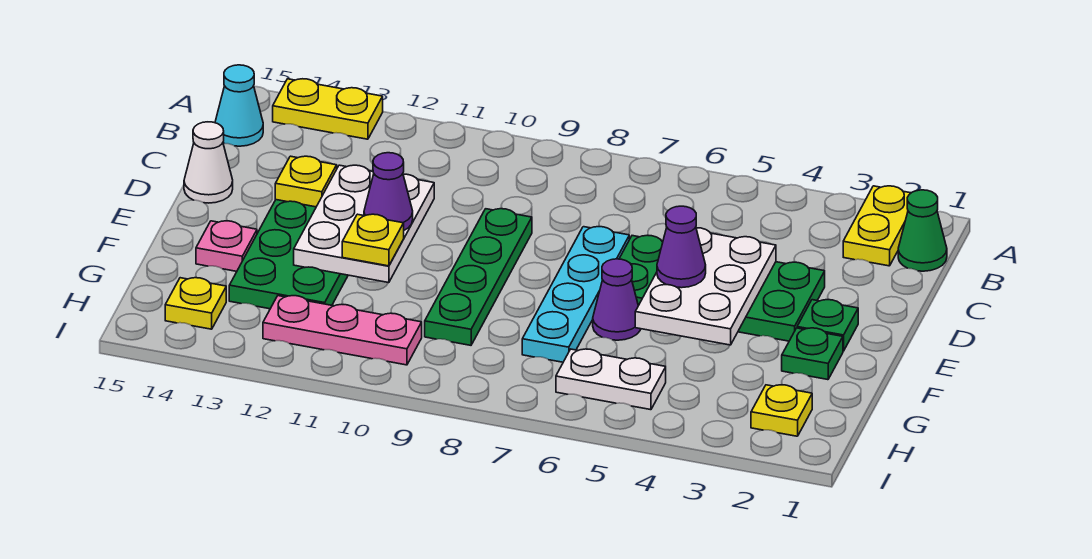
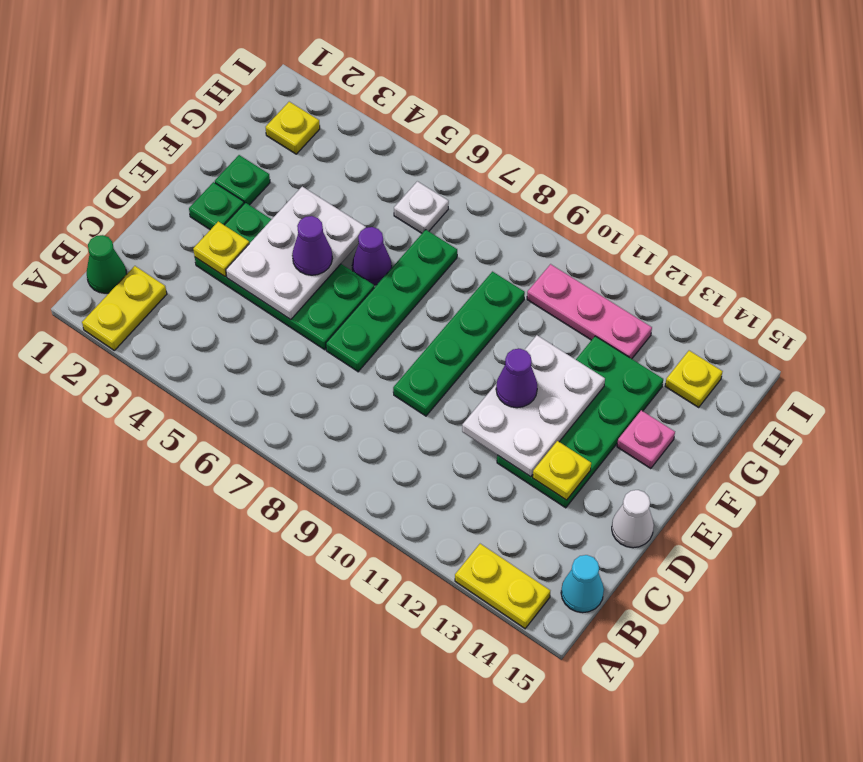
cyan 1x4 plate [522,227,629,362] -> green 1x4 plate [326,230,457,372]
yellow 1x1 plate [342,214,404,266] -> yellow 1x1 plate moved to [193,221,249,276]
white 1x2 plate [556,349,666,410] -> white 1x1 plate [394,181,449,233]

